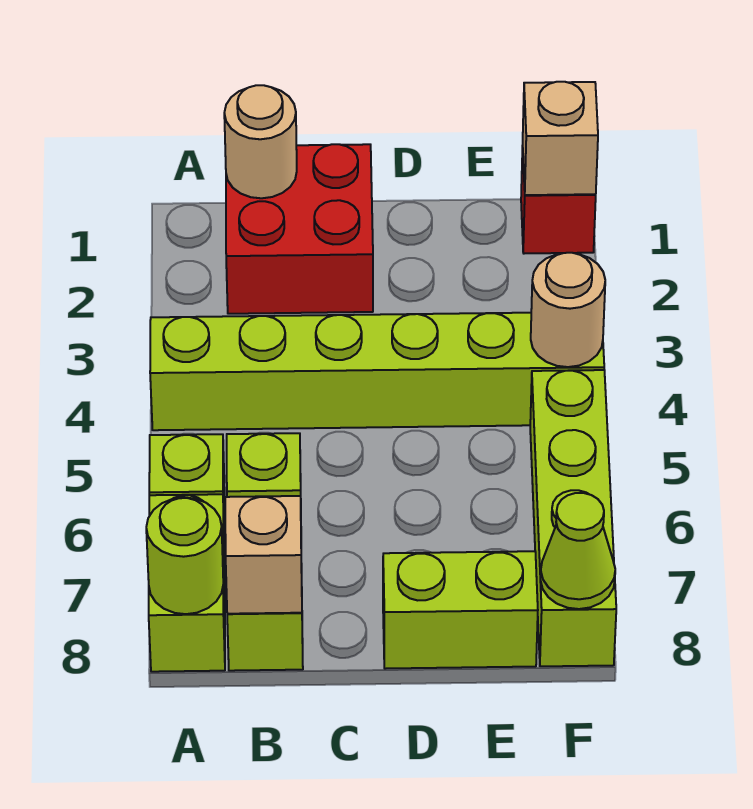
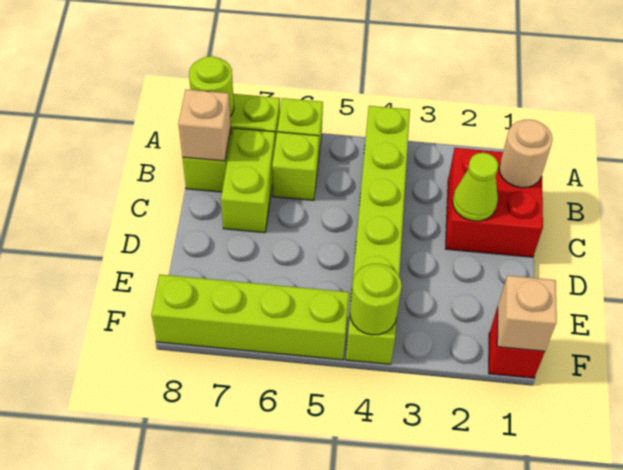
lime 1x2 brick [383,551,538,669] -> lime 1x2 brick moved to [221,128,275,233]
tan 1x1 round brick [531,253,605,367] -> lime 1x1 round brick [350,264,402,335]
lime 1x1 cone [540,493,615,609] -> lime 1x1 cone moved to [453,153,498,221]

